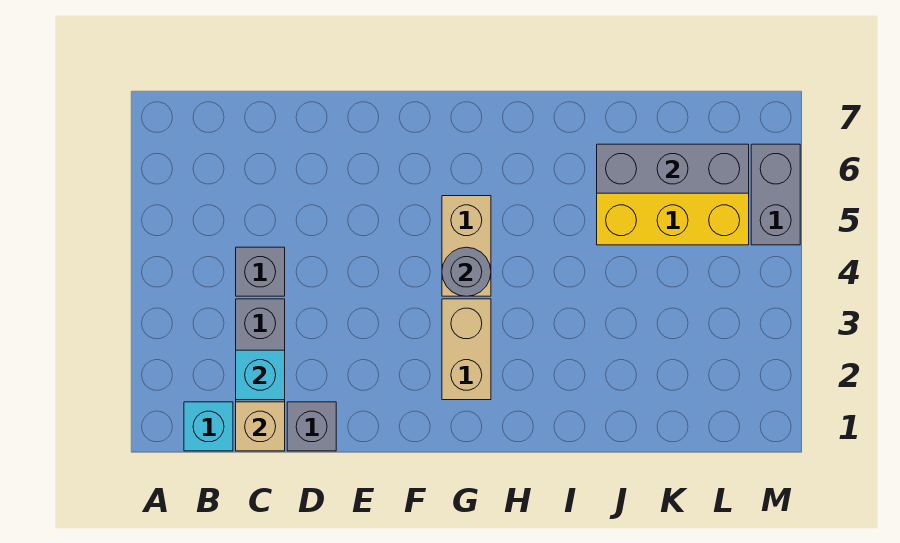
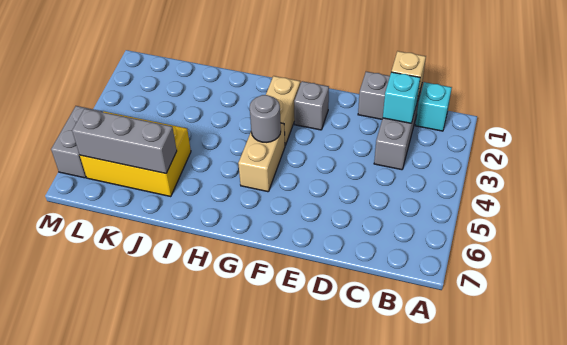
grey 1x1 brick [236,247,285,296] -> grey 1x1 brick moved to [294,81,329,130]

